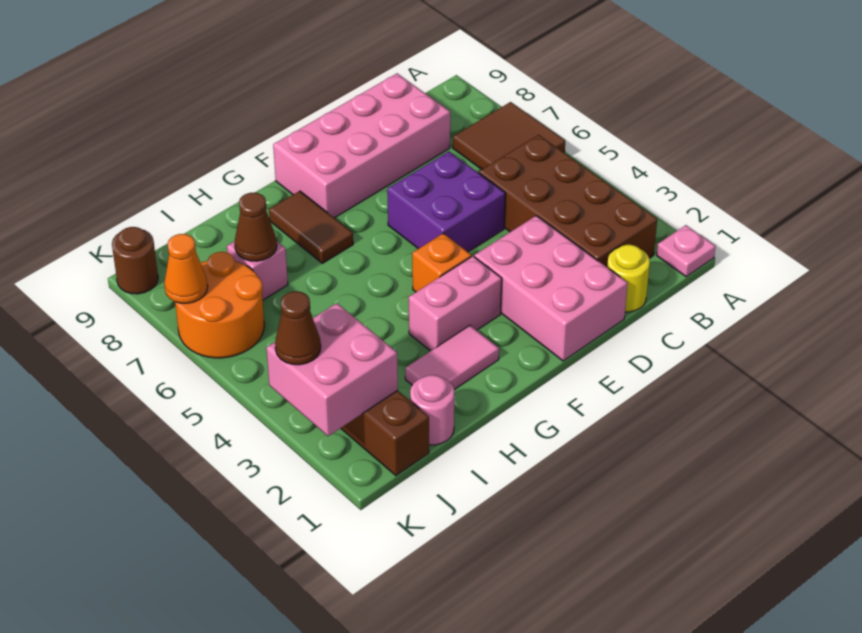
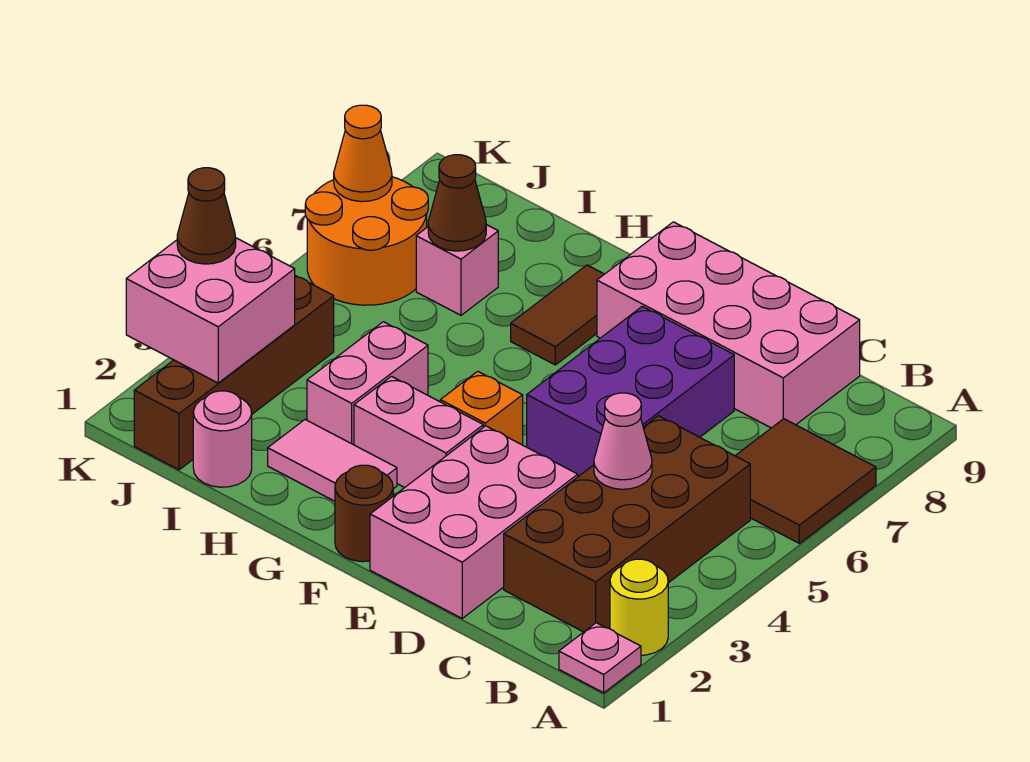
yellow 1x1 round brick [607,245,650,312] -> yellow 1x1 round brick moved to [610,559,668,655]
none -> pink 1x1 cone [594,393,652,489]
purple 2x2 brick [387,152,505,252] -> purple 2x3 brick [527,306,734,477]
none -> pink 1x2 brick [307,322,428,445]
brown 1x1 round brick [112,227,158,294] -> brown 1x1 round brick moved to [335,465,393,562]

